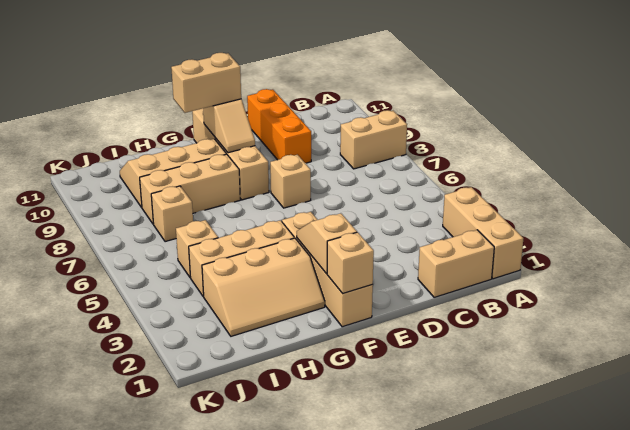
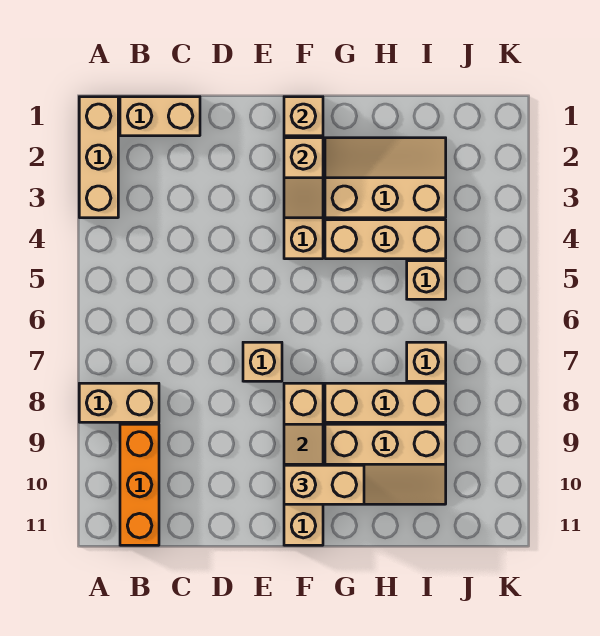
orange 1x3 brick [247,89,311,163] -> orange 1x3 brick moved to [120,424,159,545]

